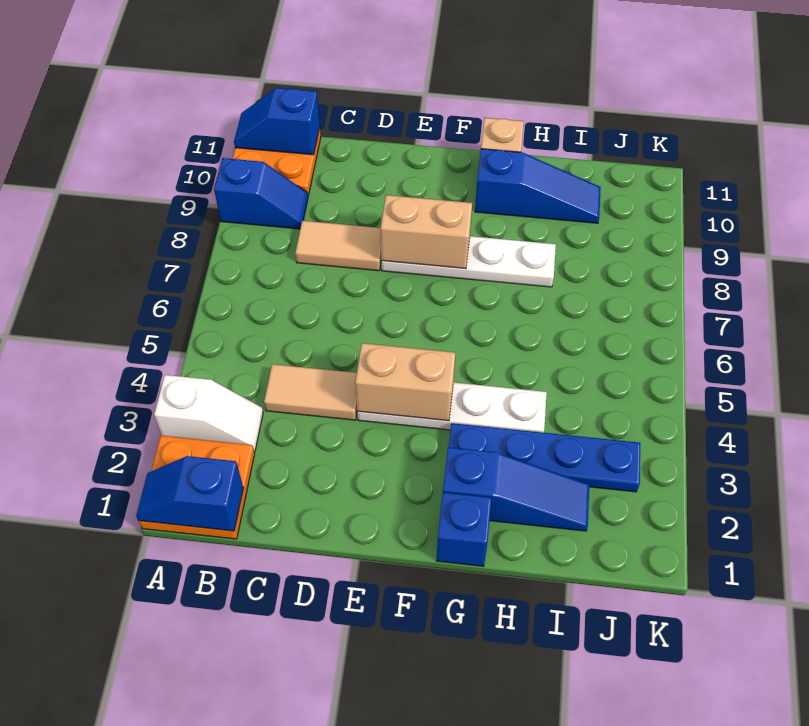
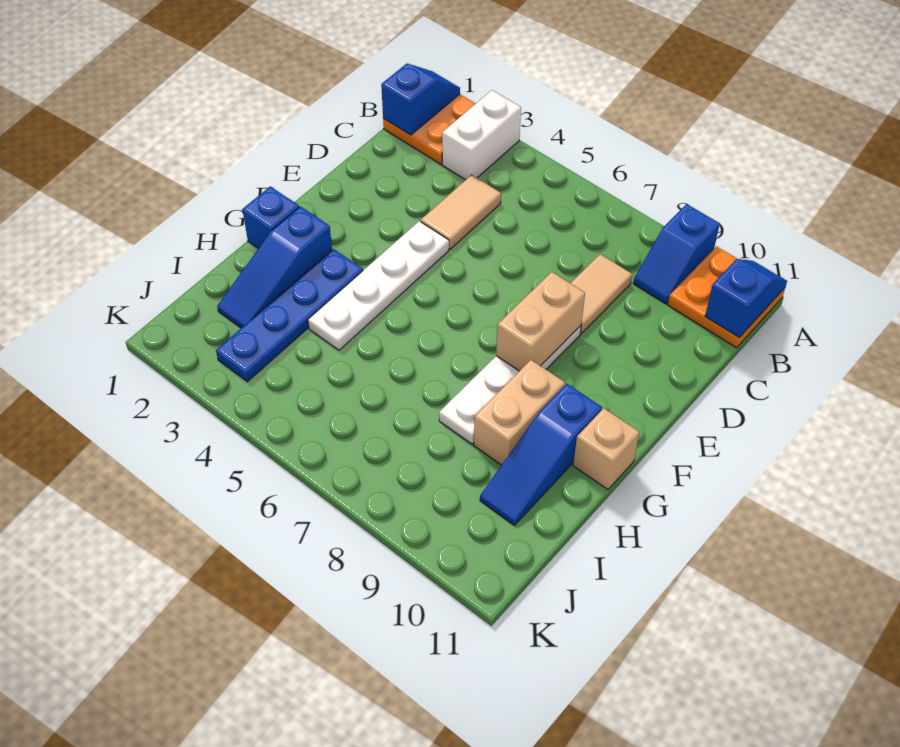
white 1x2 slope [154,375,263,452] -> white 1x2 brick [442,90,521,180]
tan 1x2 brick [355,343,455,421] -> tan 1x2 brick moved to [474,360,565,465]

